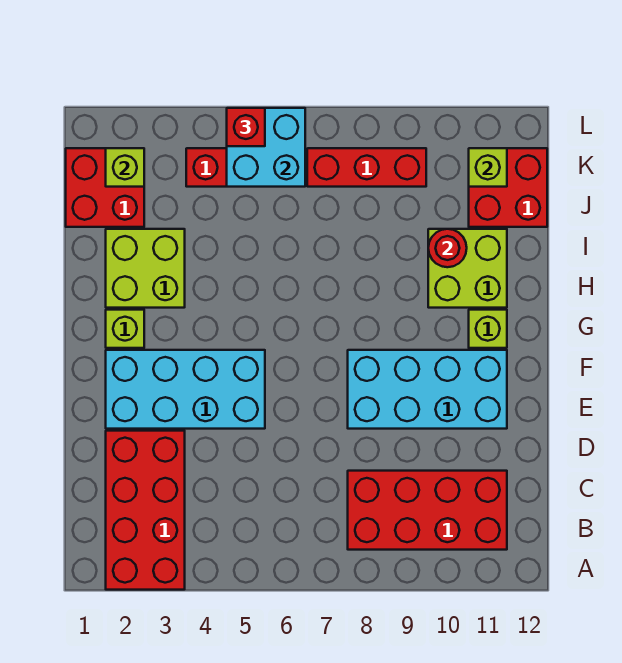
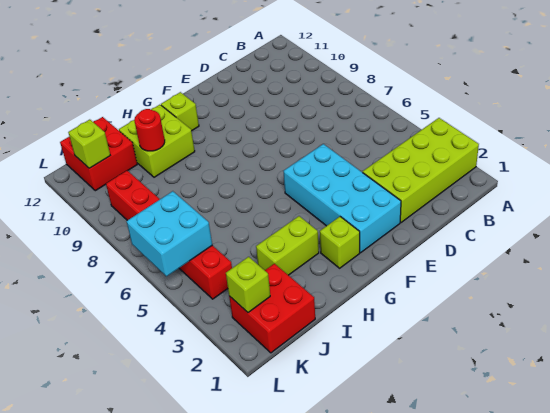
red 2x4 brick [106,431,185,590] -> lime 2x4 brick [363,118,479,223]
red 2x4 brick [348,471,507,550] -> none
cyan 2x4 brick [348,350,507,429] -> none
lime 2x2 brick [106,229,185,308] -> lime 1x2 brick [256,216,319,275]
red 1x1 brick [227,108,265,146] -> none

